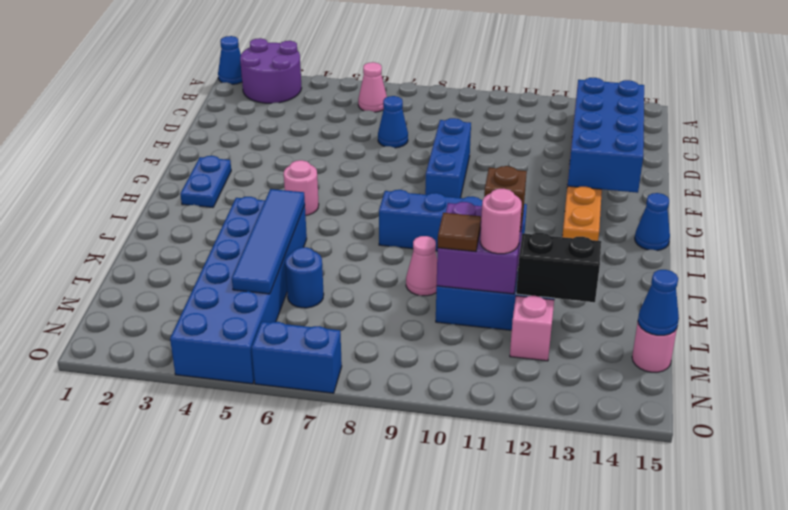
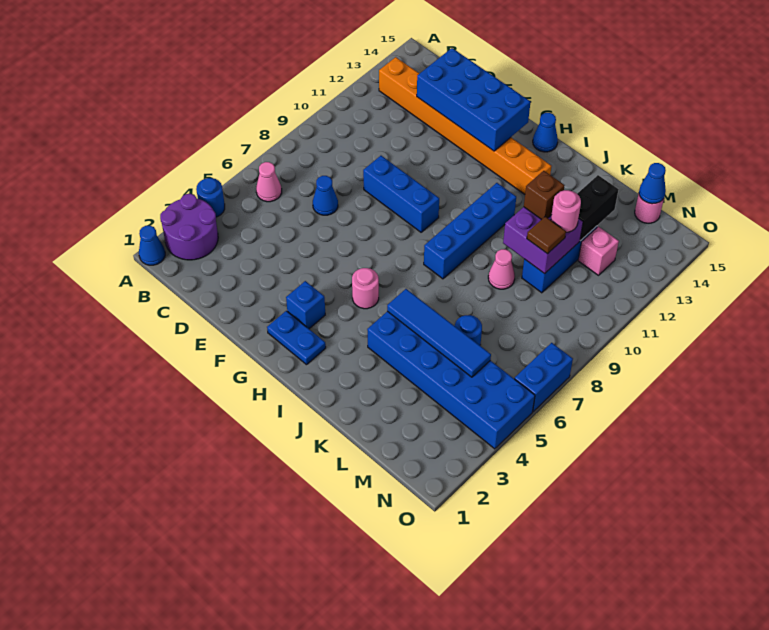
none -> blue 1x1 round brick [196,178,225,217]
none -> blue 1x1 brick [286,281,325,329]

